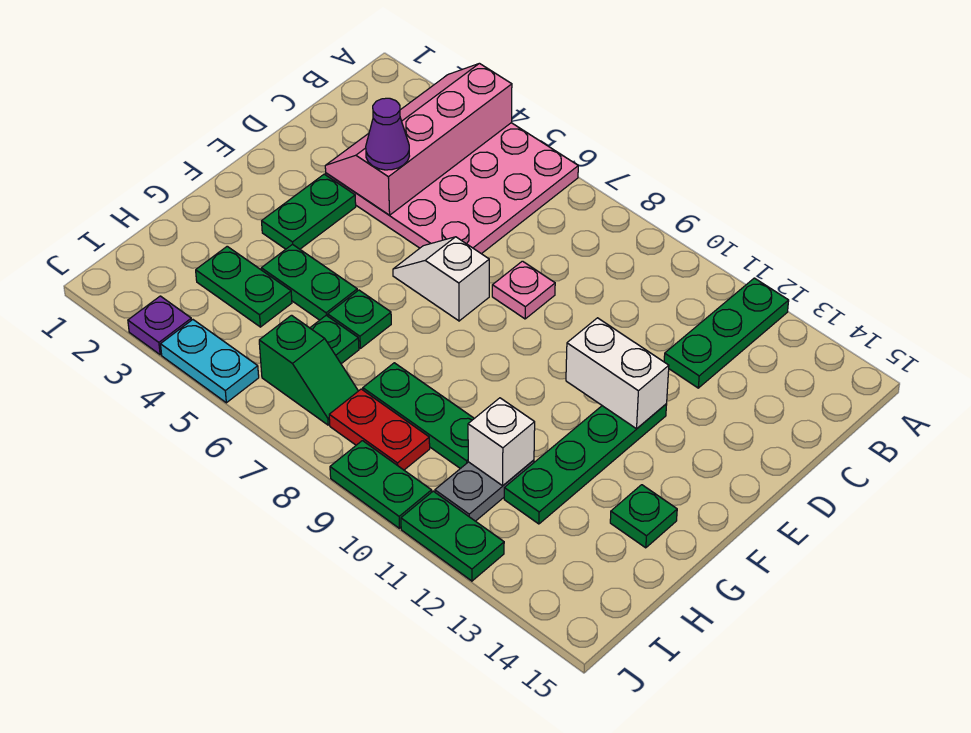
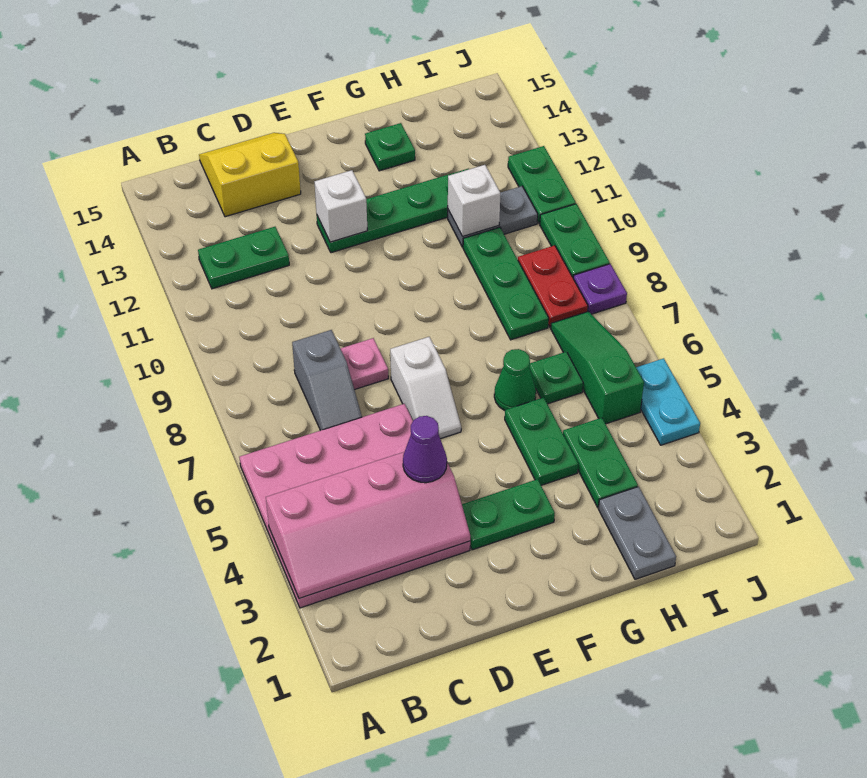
green 1x3 plate [664,278,789,388] -> green 1x2 plate [198,227,289,289]
none -> grey 1x2 slope [292,330,362,430]
none -> yellow 2x2 slope [199,133,301,217]
white 1x2 brick [566,318,669,429] -> white 1x1 brick [315,170,367,242]
green 1x1 plate [328,290,391,348] -> green 1x1 cone [494,349,536,410]
none -> grey 1x2 plate [598,487,676,579]
green 1x2 slope [259,315,358,425] -> green 1x3 slope [551,311,644,424]
purple 1x1 plate [128,296,191,355] -> purple 1x1 plate moved to [573,264,627,314]

